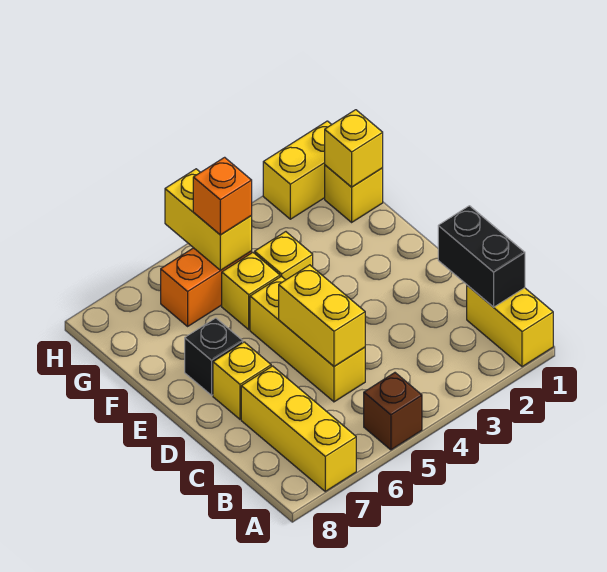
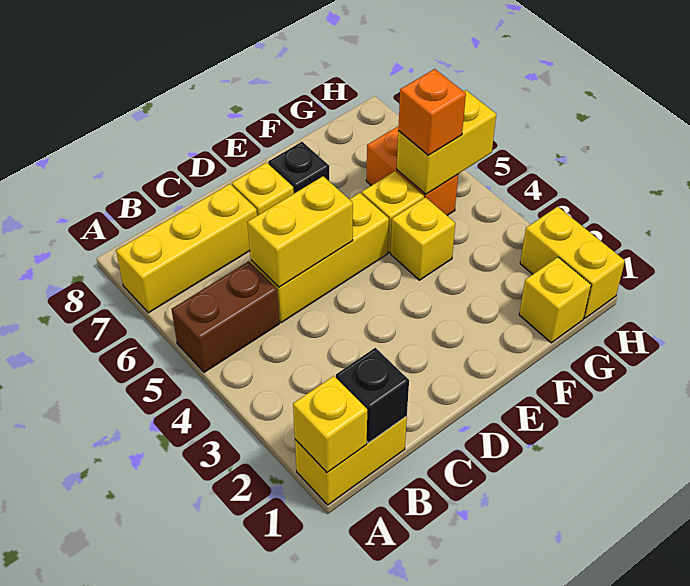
brown 1x1 brick [364,373,422,450] -> brown 1x2 brick [172,261,279,372]
black 1x2 brick [438,206,525,307] -> black 1x1 brick [336,348,409,443]
yellow 1x1 brick [325,110,383,187] -> yellow 1x1 brick moved to [293,376,367,472]

